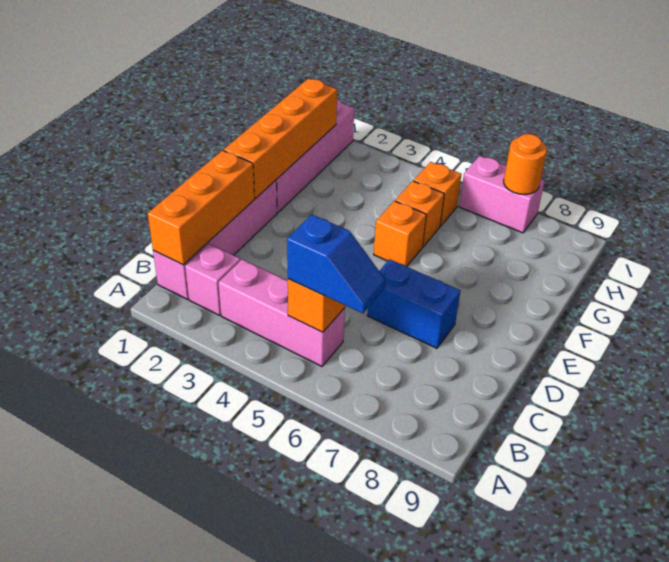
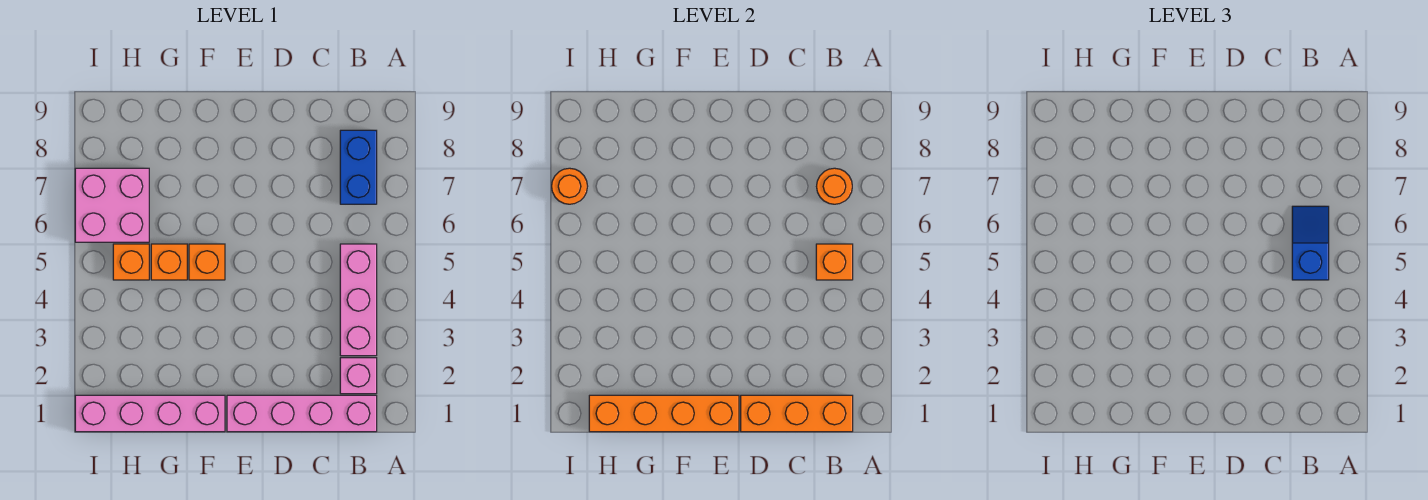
none -> orange 1x1 round brick [817,168,852,204]
blue 1x2 brick [367,259,461,348] -> blue 1x2 brick moved to [340,130,377,204]
pink 1x2 brick [459,156,545,233] -> pink 2x2 brick [75,168,149,242]

